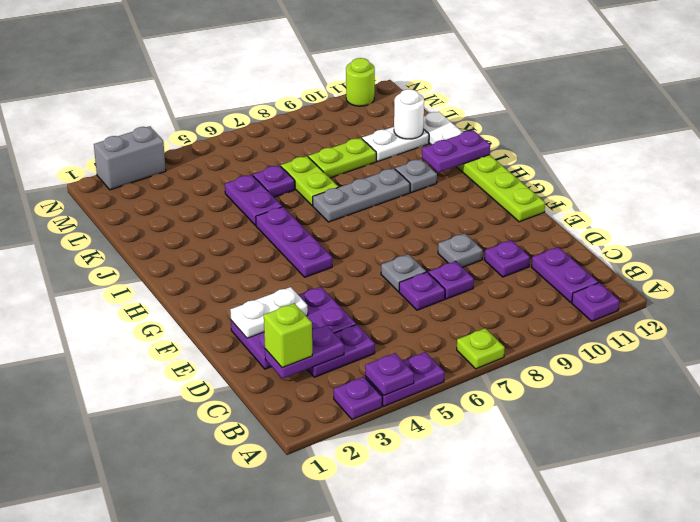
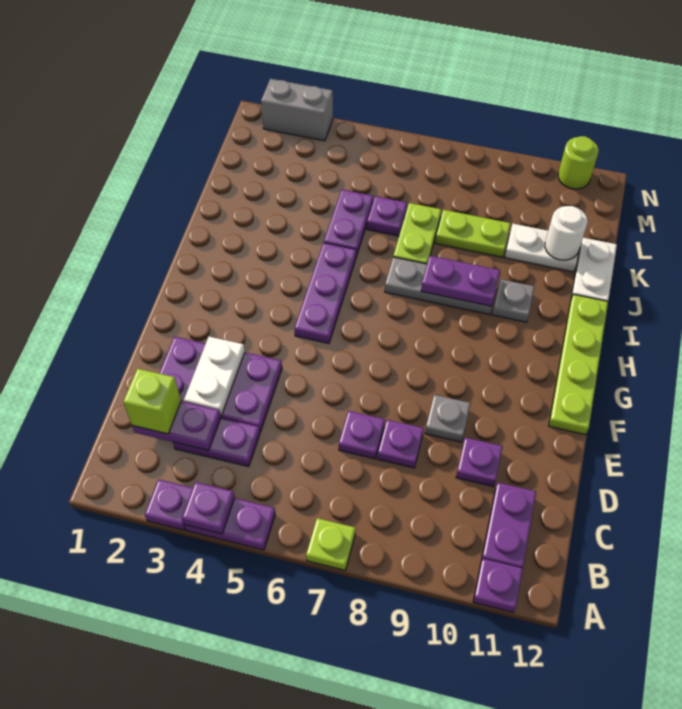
white 1x2 plate [230,287,308,338] -> white 1x2 plate turned to [184,336,245,416]
grey 1x1 plate [381,254,426,292] -> none
purple 1x2 plate [422,130,490,173] -> purple 1x2 plate moved to [421,256,500,306]

